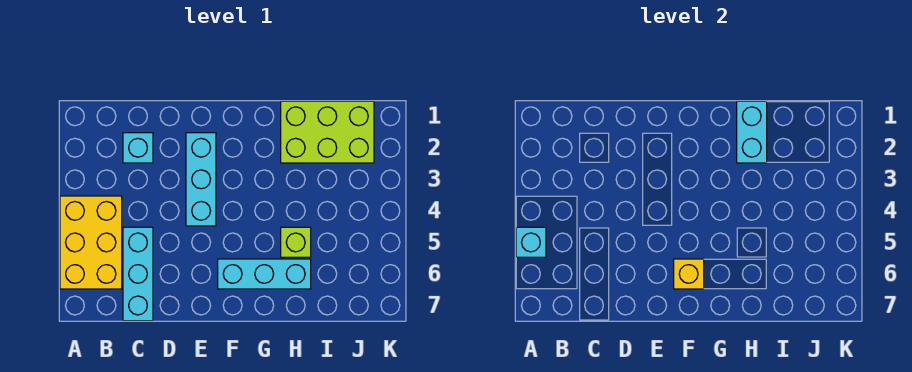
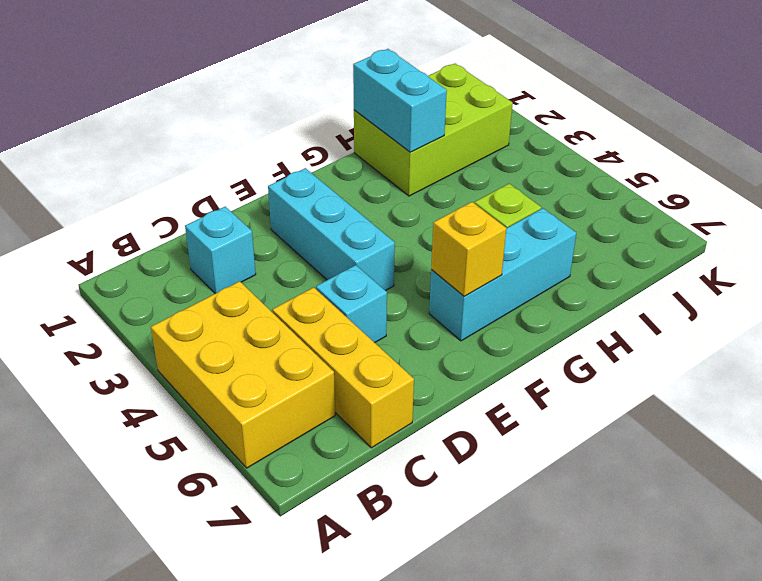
cyan 1x1 brick [516,227,546,257] -> cyan 1x1 brick moved to [316,265,387,343]
cyan 1x3 brick [123,227,153,321] -> yellow 1x3 brick [272,287,414,448]

